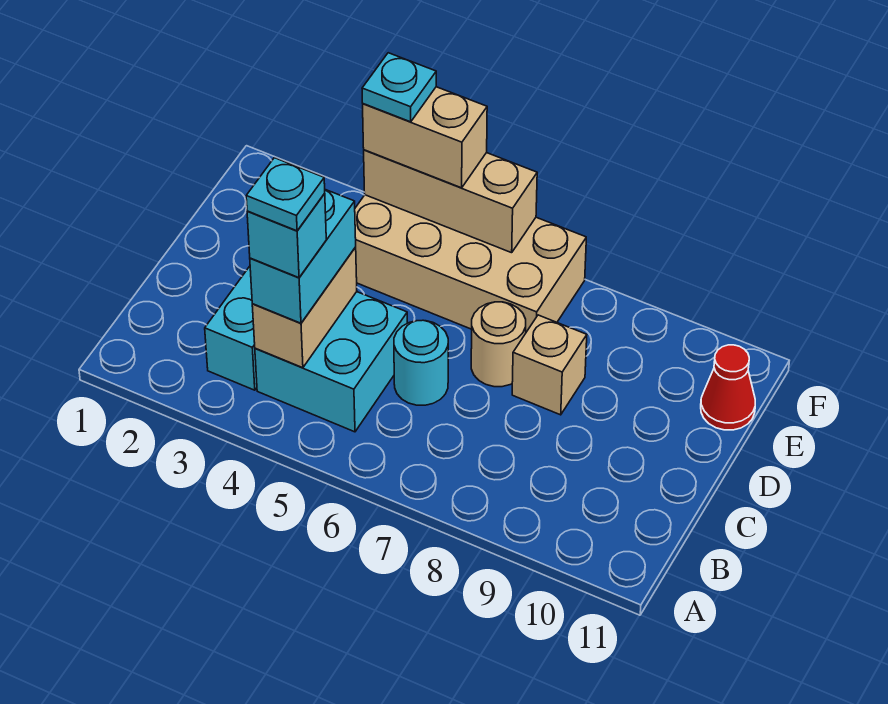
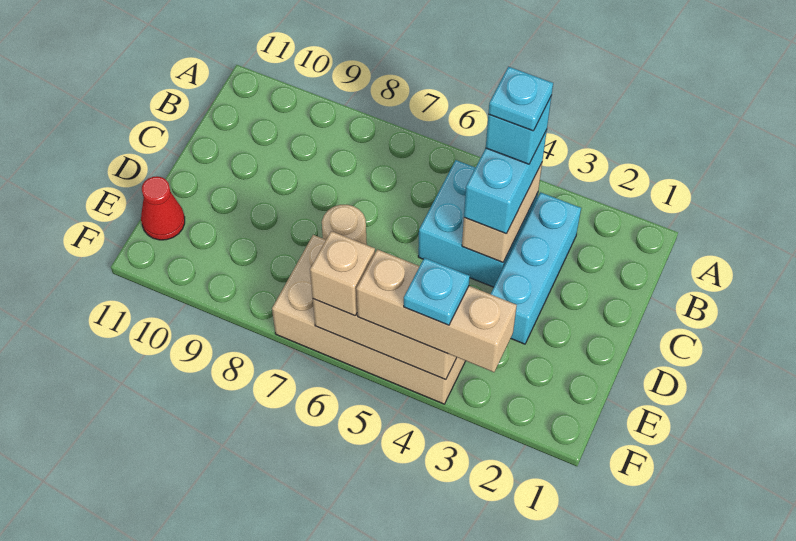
cyan 1x1 round brick [394,320,448,405] -> none
tan 1x1 brick [512,315,587,415] -> tan 1x1 brick moved to [310,231,375,316]
tan 1x2 brick [363,87,487,188] -> tan 1x3 brick [356,249,517,372]

